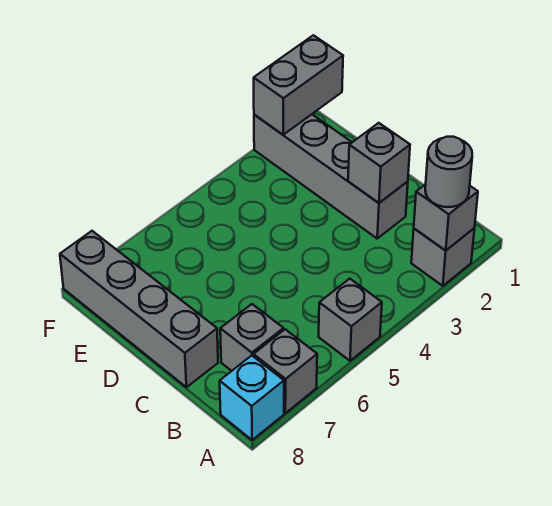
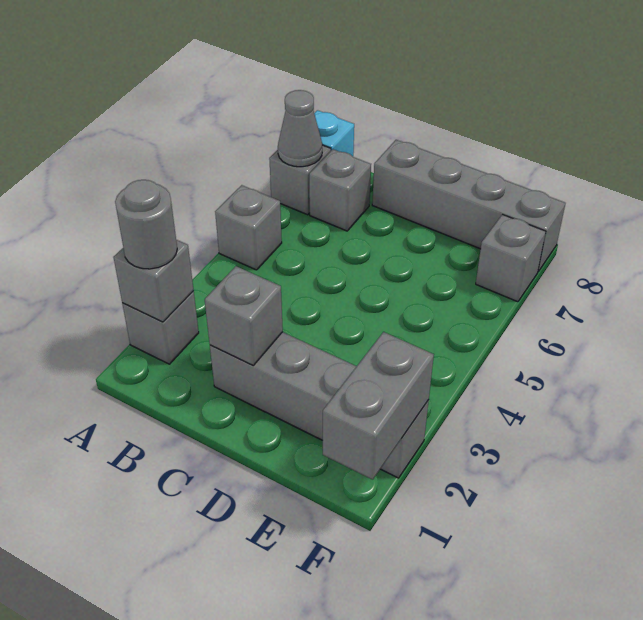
none -> grey 1x1 cone [278,90,322,167]
none -> grey 1x1 brick [476,215,546,302]

